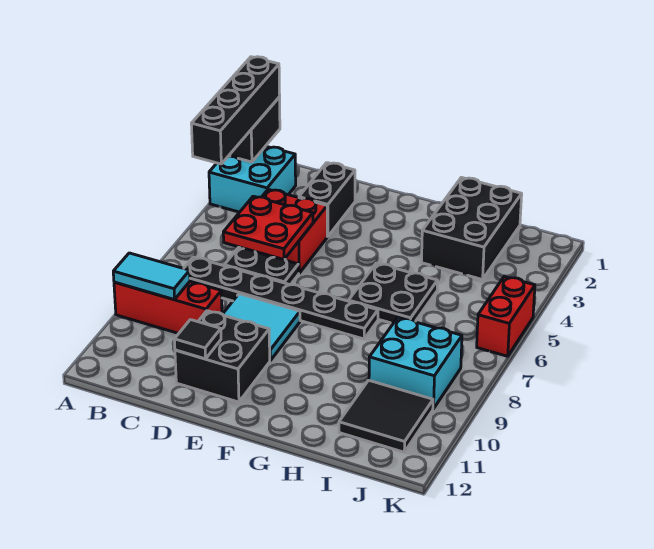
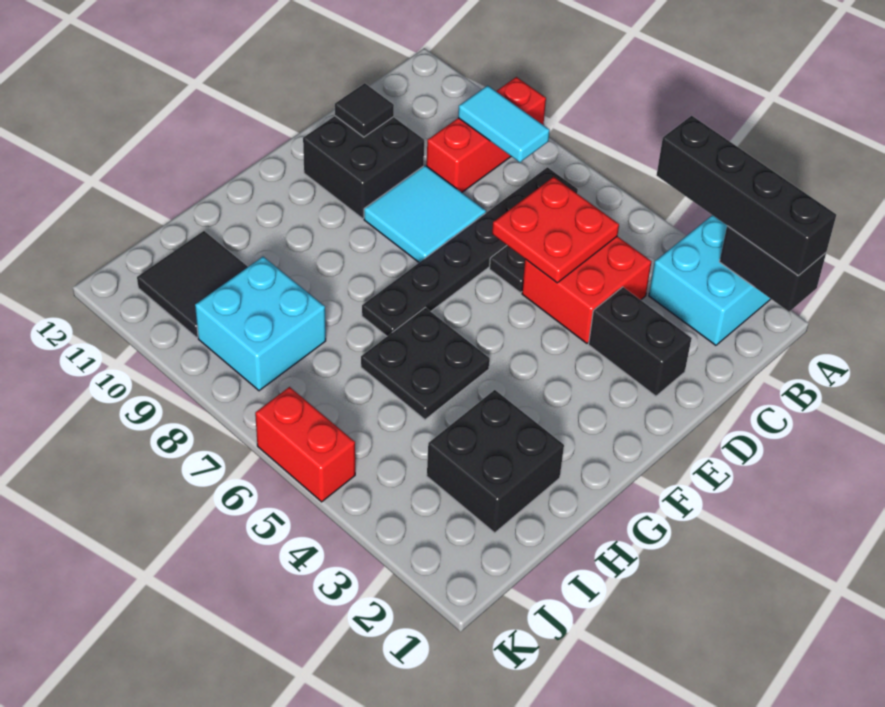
cyan 1x2 tile [113,253,190,300] -> cyan 1x2 tile turned to [458,86,550,162]
black 2x3 brick [421,177,522,280] -> black 2x2 brick [427,390,564,533]

